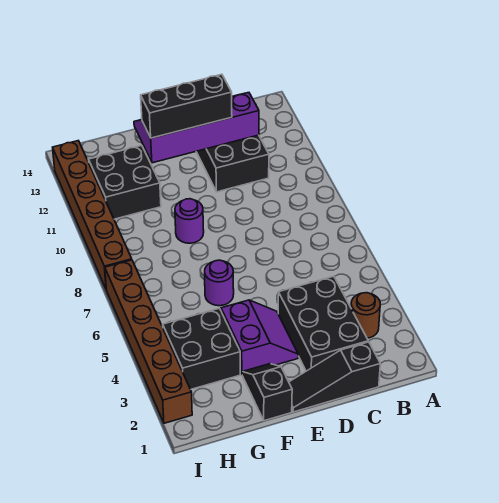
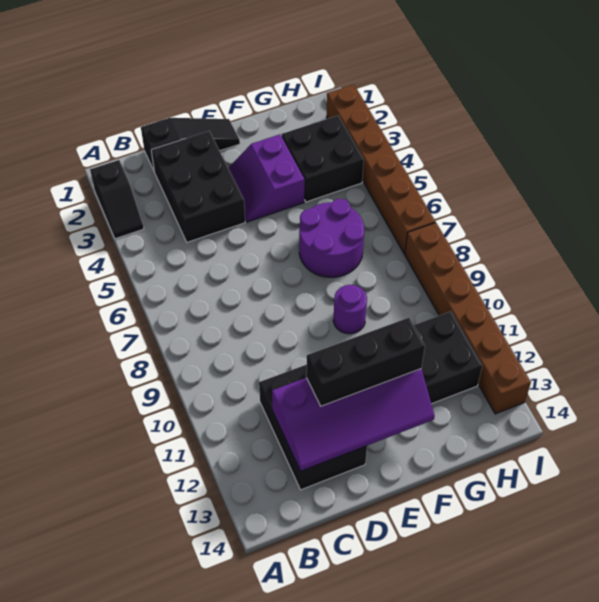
brown 1x1 round brick [351,293,380,338] -> none
black 1x2 slope [242,364,292,421] -> black 1x2 slope moved to [90,160,144,239]
purple 1x1 round brick [205,260,234,306] -> purple 2x2 round brick [299,199,364,277]

